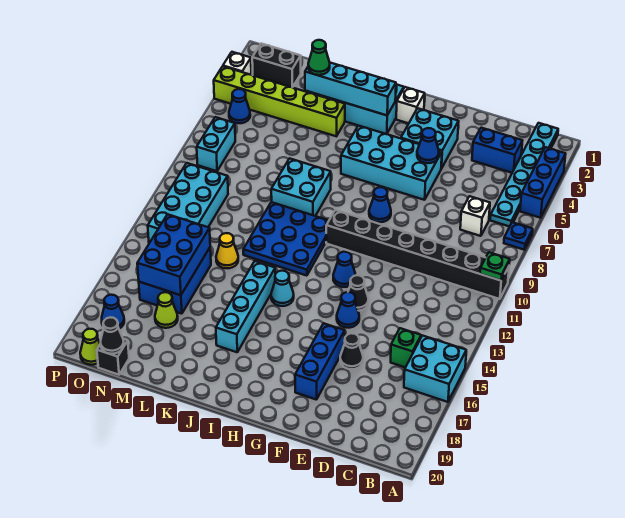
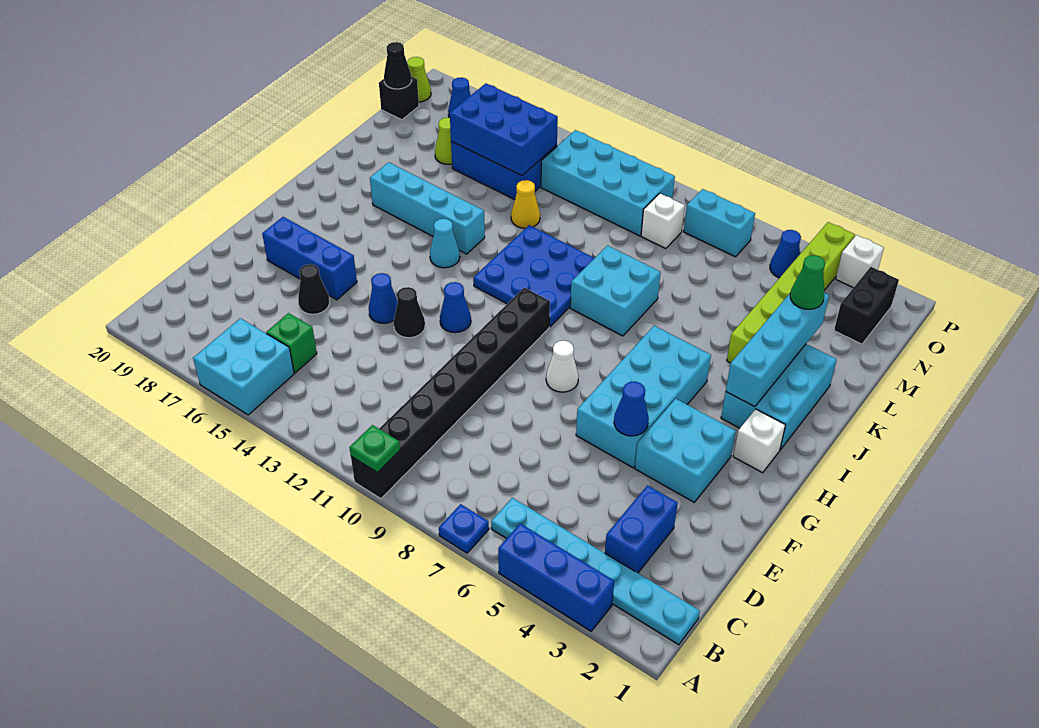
white 1x1 brick [460,196,490,236] -> white 1x1 brick moved to [641,193,685,249]
blue 1x1 cone [369,187,391,222] -> white 1x1 cone [546,341,579,392]

